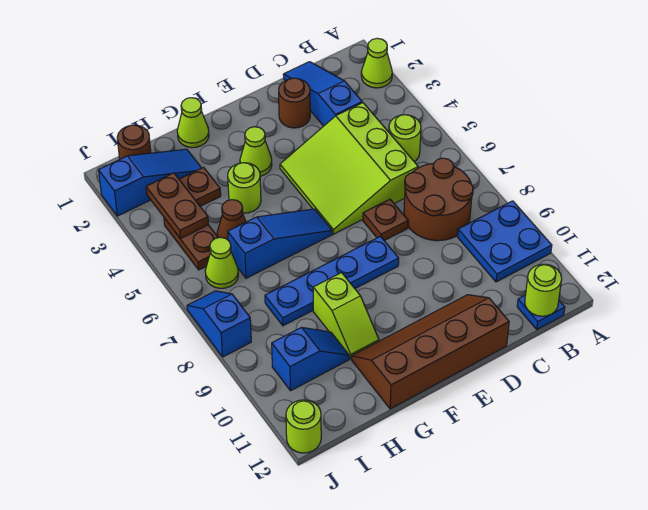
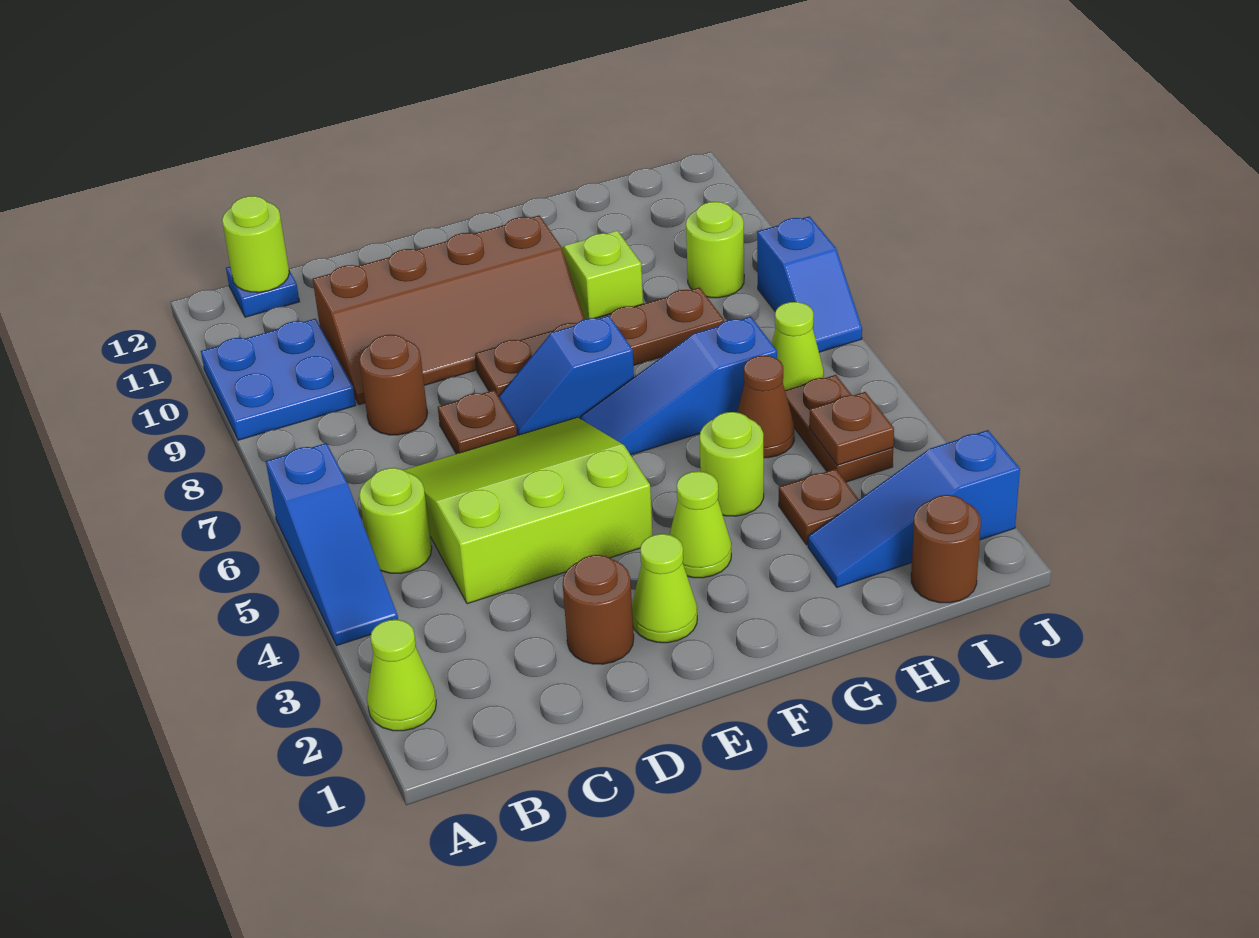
brown 2x2 round brick [404,158,473,241] -> brown 1x1 round brick [359,335,428,435]
blue 1x3 slope [283,62,362,126] -> blue 1x3 slope moved to [266,443,398,645]
lime 3x3 slope [280,103,418,234] -> lime 3x3 slope turned to [404,417,653,604]
brown 2x4 slope [352,295,509,409] -> brown 2x4 slope moved to [313,216,585,405]
blue 1x4 plate [265,236,399,326] -> brown 1x4 plate [475,288,724,396]
lime 1x1 cone [177,98,209,148] -> lime 1x1 cone moved to [632,534,697,643]
blue 1x2 slope [272,327,349,391] -> blue 1x2 slope moved to [499,316,634,435]
brown 1x2 plate [146,173,209,239] -> brown 1x1 plate [809,392,894,465]
lime 1x1 round brick [286,400,321,453] -> lime 1x1 round brick moved to [686,202,744,298]

